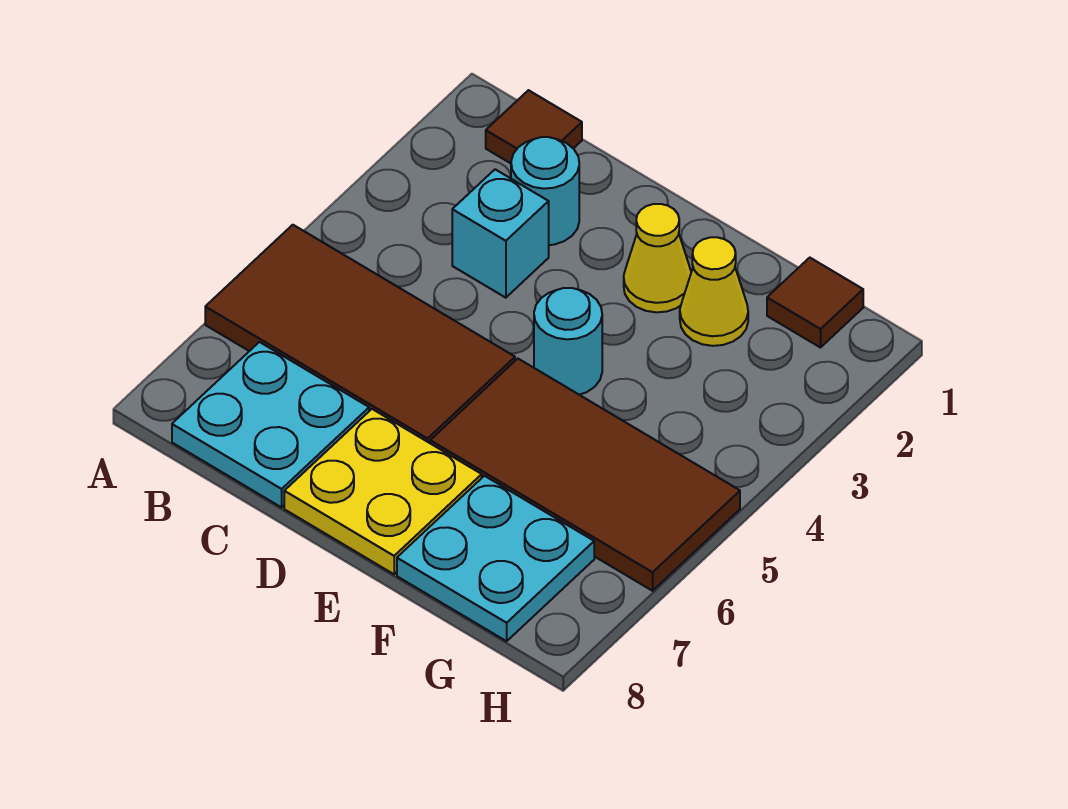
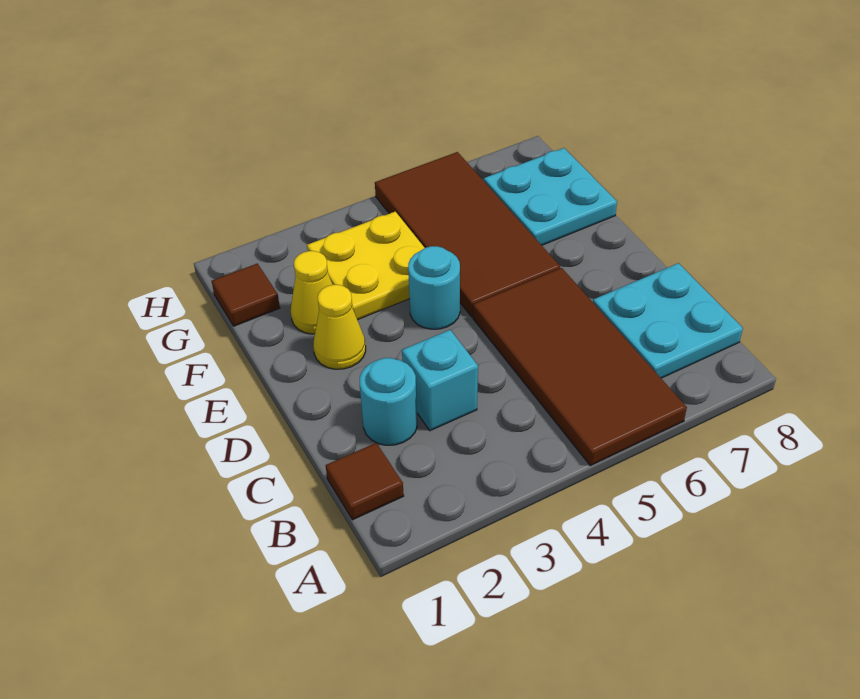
yellow 2x2 plate [284,409,482,574] -> yellow 2x2 plate moved to [307,212,424,320]

